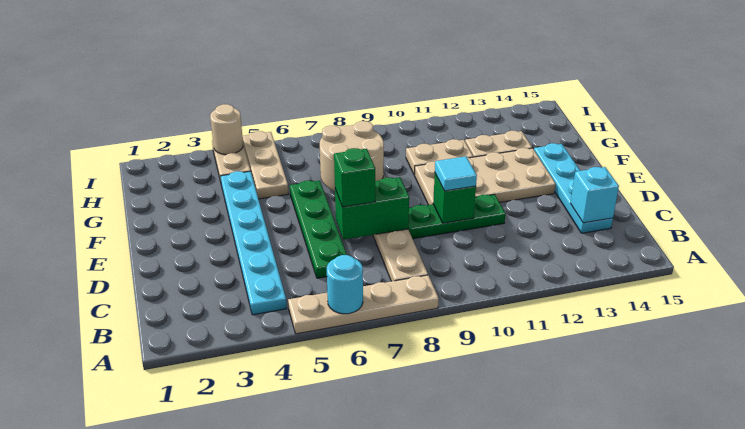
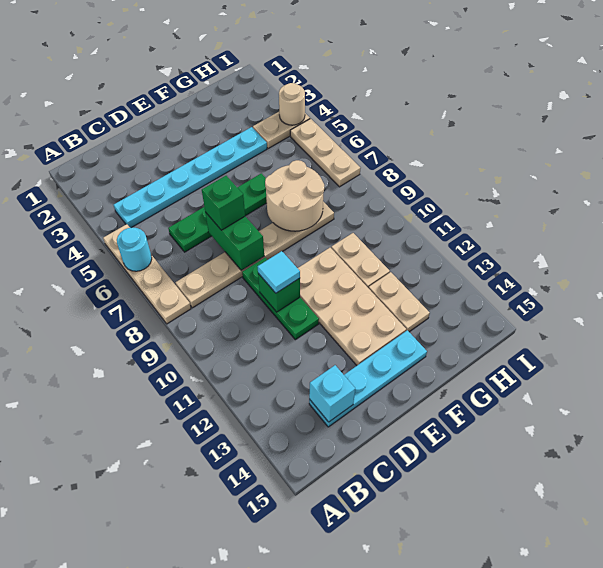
tan 1x3 plate [242,131,288,199] -> tan 1x3 plate turned to [290,119,360,187]

